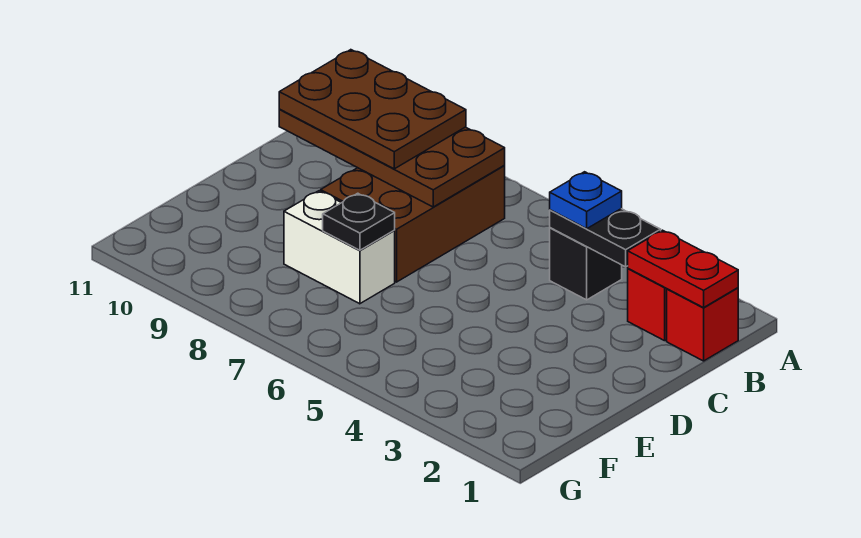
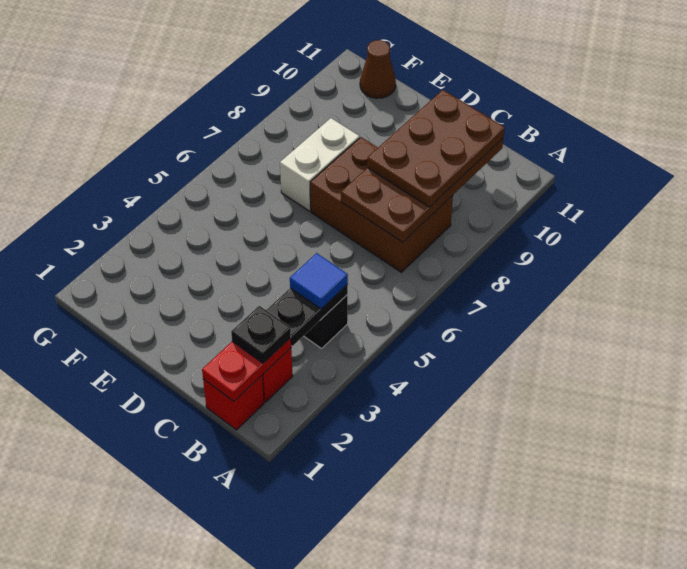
blue 1x1 plate [550,172,622,229] -> blue 1x1 tile [290,253,348,309]
black 1x1 plate [323,193,395,250] -> black 1x1 plate moved to [231,306,291,363]
none -> brown 1x1 cone [360,40,396,98]

